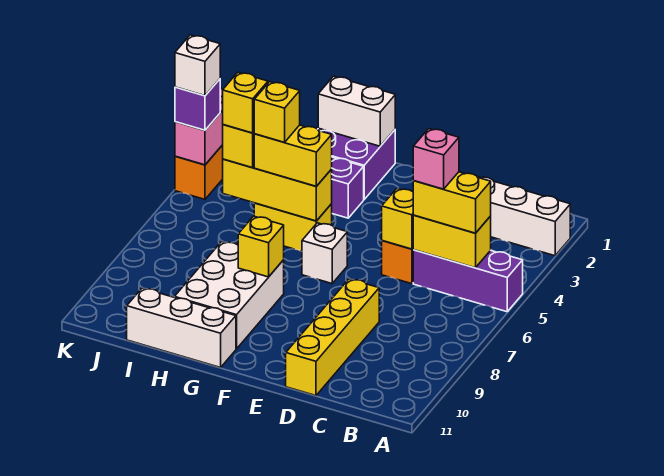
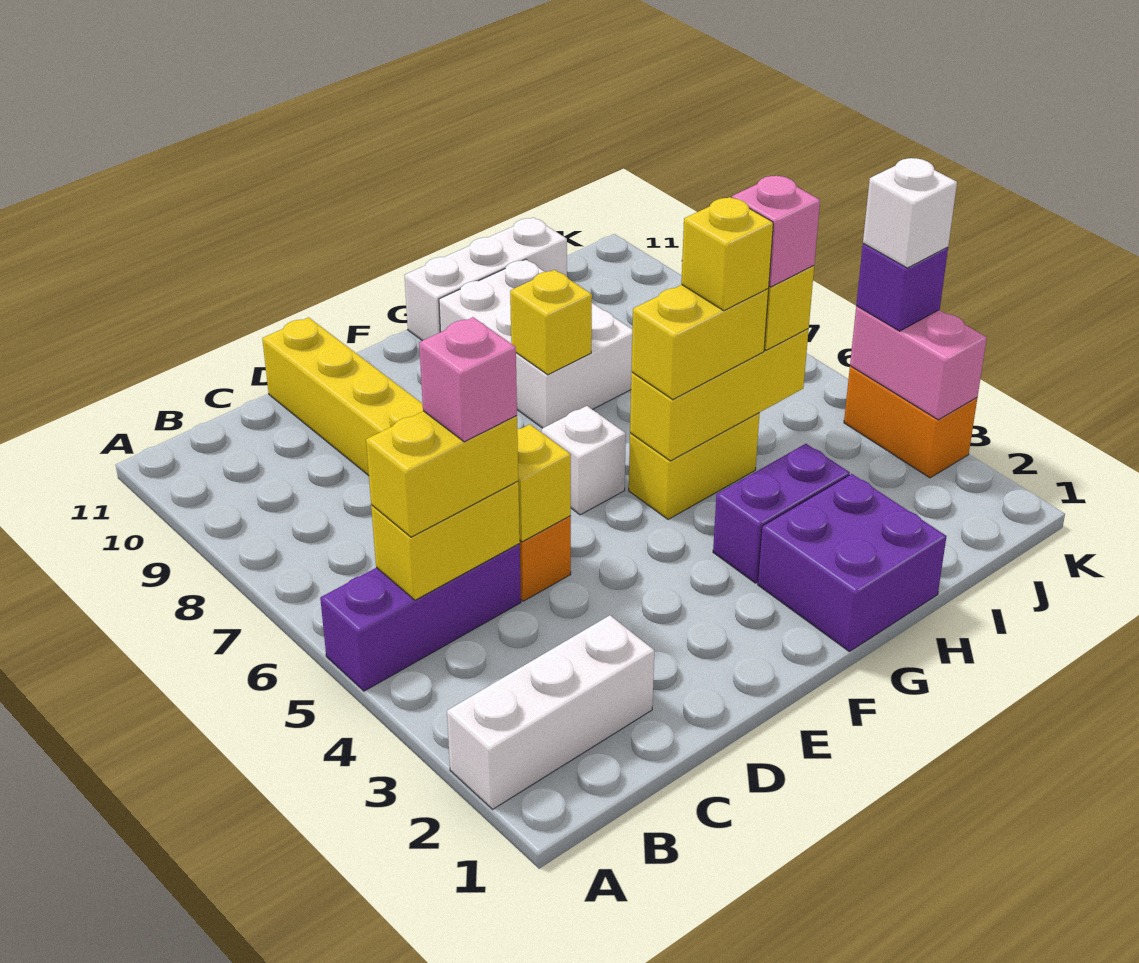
white 1x2 brick [318,76,395,146] -> none
yellow 1x1 brick [223,72,268,133] -> pink 1x1 brick [732,175,820,287]

